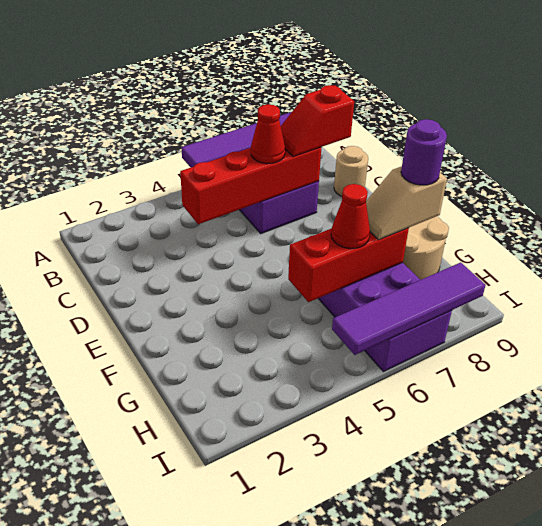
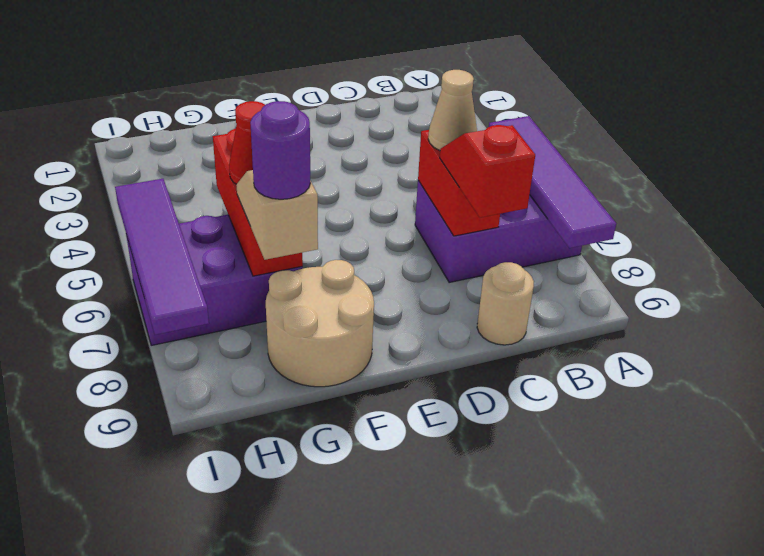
red 1x4 brick [180,147,322,224] -> red 1x2 brick [418,130,500,236]
red 1x1 cone [251,104,285,164] -> tan 1x1 cone [428,70,477,151]

